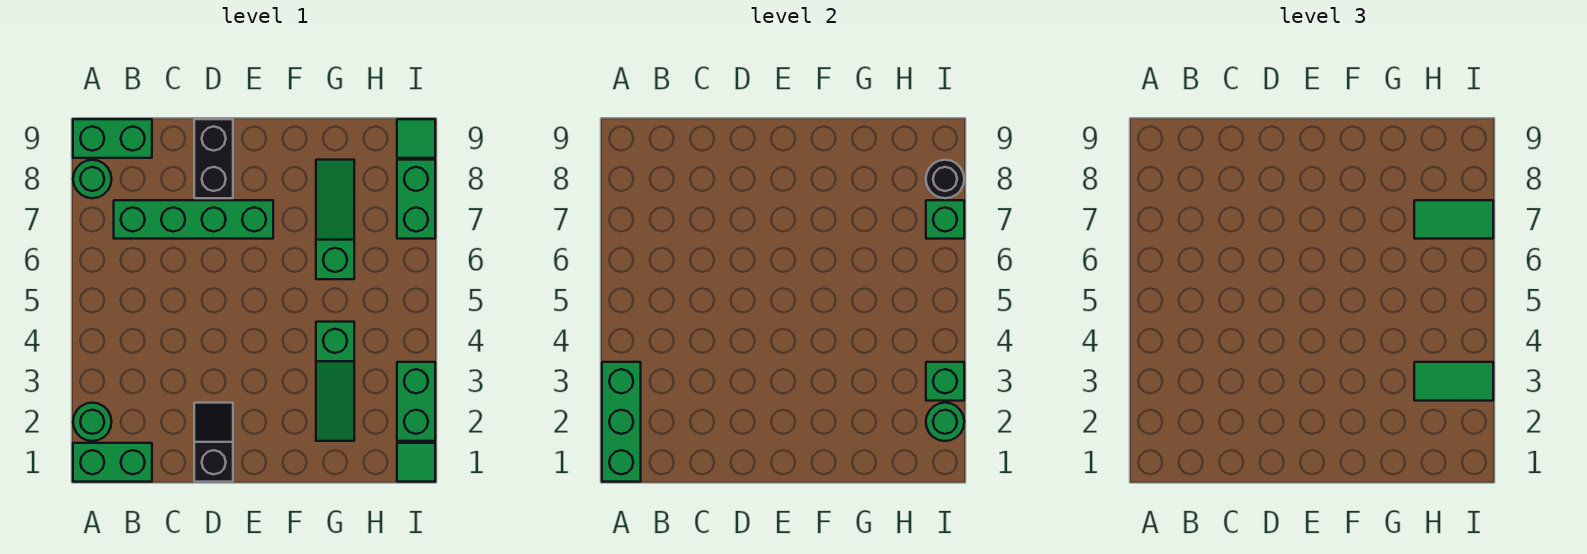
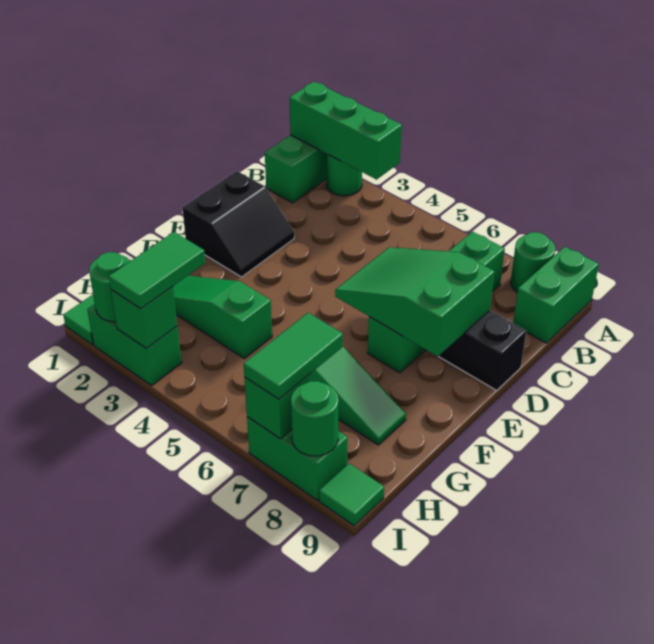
black 1x2 slope [194,403,233,482] -> black 2x2 slope [182,171,294,277]
none -> green 2x3 slope [335,247,495,356]
black 1x1 round brick [926,160,964,198] -> green 1x1 round brick [291,381,339,456]

